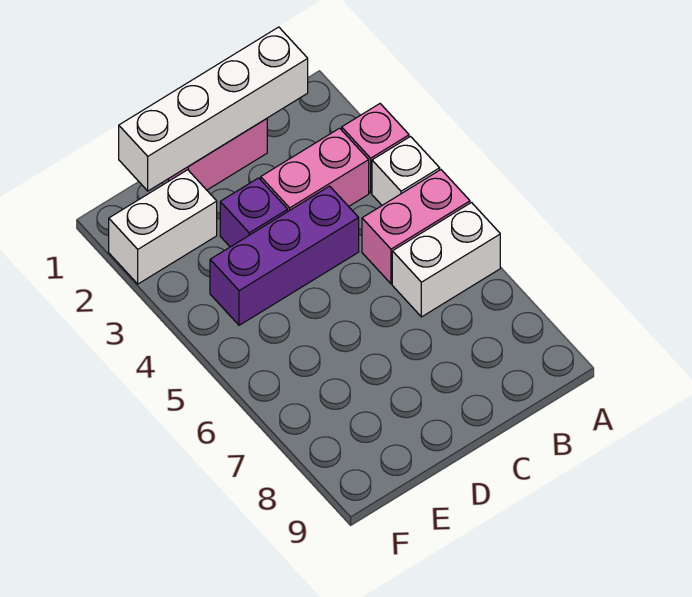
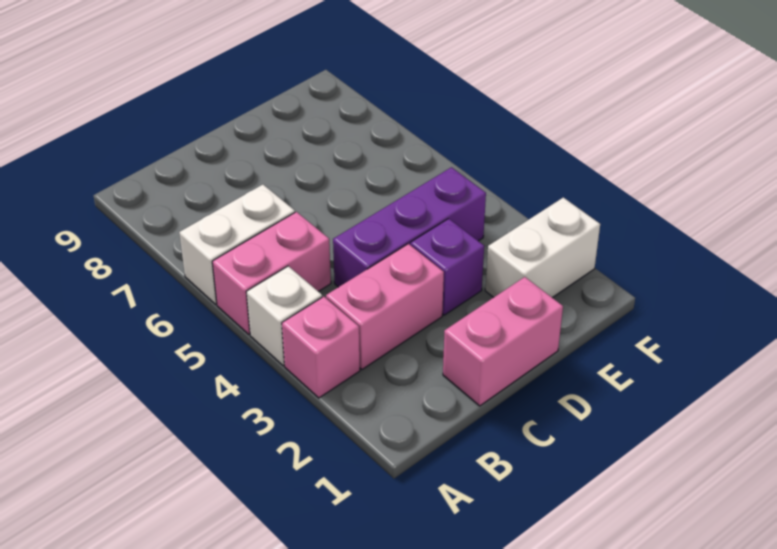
white 1x4 brick [119,27,308,191] -> none

